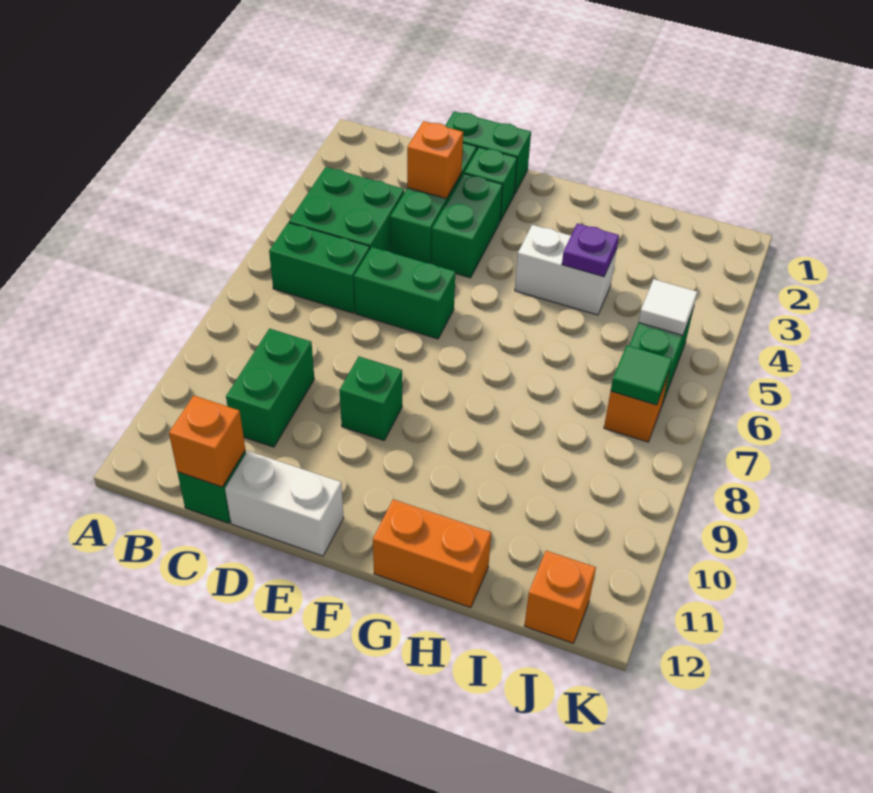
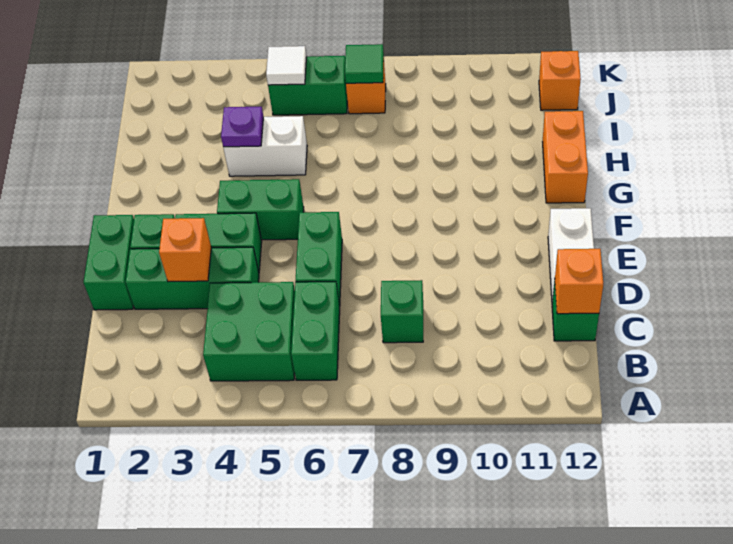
green 1x2 brick [226,329,314,447] -> green 1x2 brick moved to [217,179,304,240]
green 1x1 brick [339,356,402,440] -> green 1x1 brick moved to [381,280,423,343]
white 1x2 brick [515,225,617,315] -> white 1x2 brick turned to [223,116,307,176]

